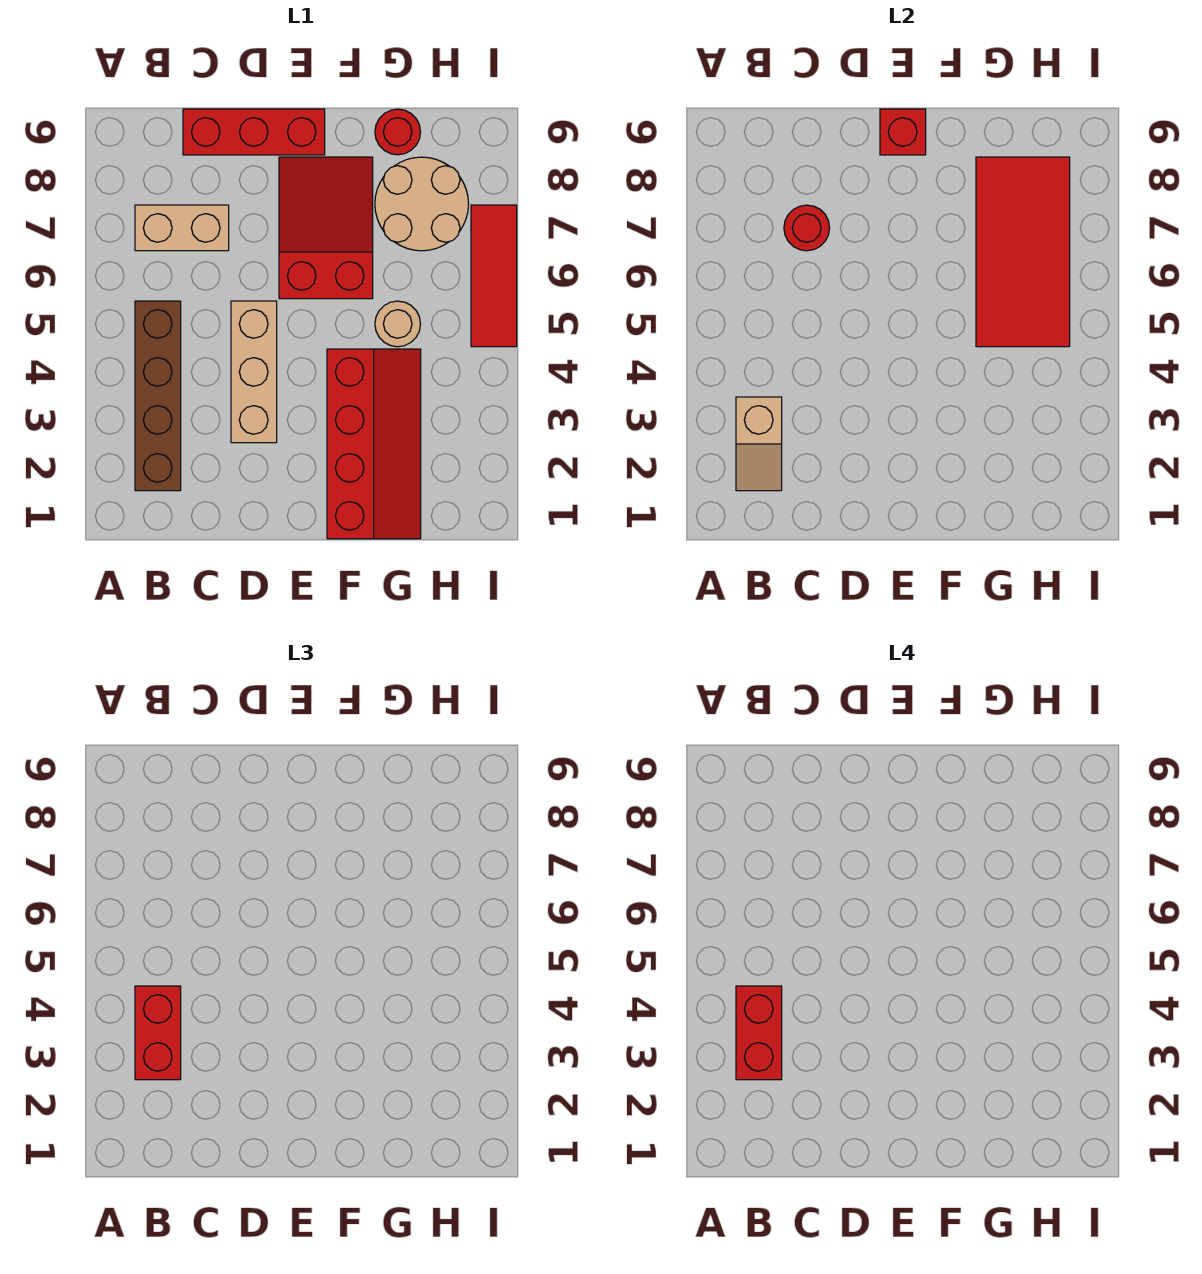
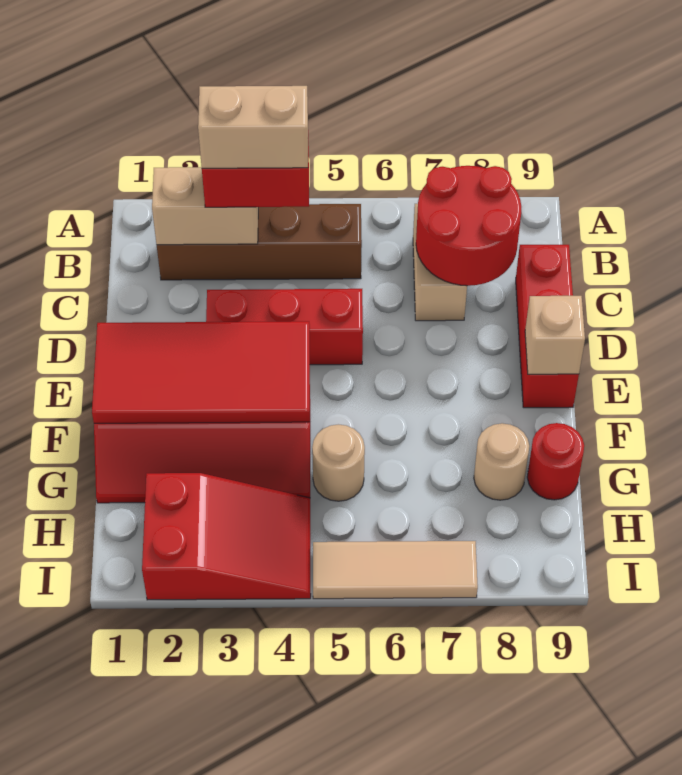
tan 1x2 slope [736,397,782,491] -> tan 1x2 brick [152,167,258,245]
red 1x2 brick [736,986,782,1080] -> tan 1x2 brick [198,86,308,168]
red 1x1 round brick [784,205,830,251] -> red 2x2 round brick [416,166,521,286]
tan 1x3 brick [231,301,277,443] -> red 1x3 brick [206,289,363,365]
red 2x3 slope [279,157,373,299] -> red 2x3 slope moved to [142,473,311,600]
red 1x1 brick [880,109,926,155] -> tan 1x1 brick [525,296,585,374]
red 2x4 tile [976,157,1070,347] -> red 2x4 tile moved to [92,321,310,423]
tan 2x2 round brick [375,157,469,251] -> tan 1x1 round brick [474,423,529,500]
red 1x3 tile [471,205,517,347] -> tan 1x3 tile [313,541,478,599]

